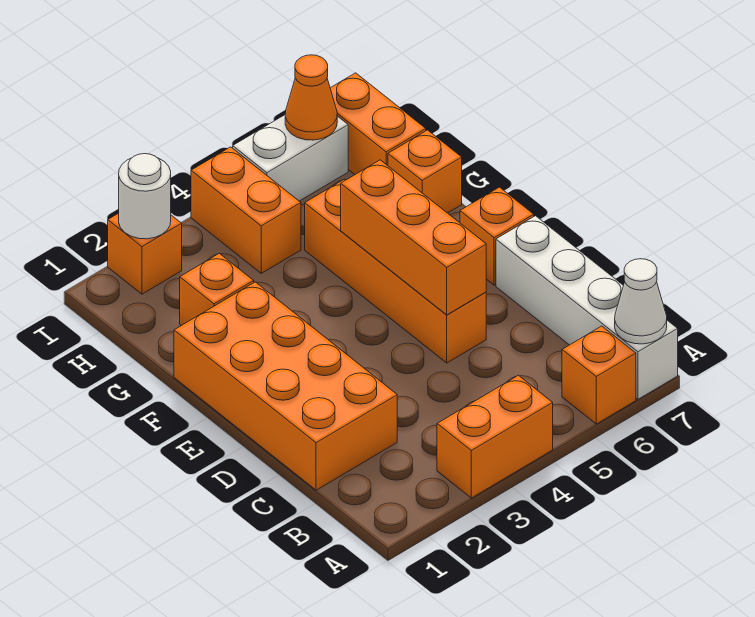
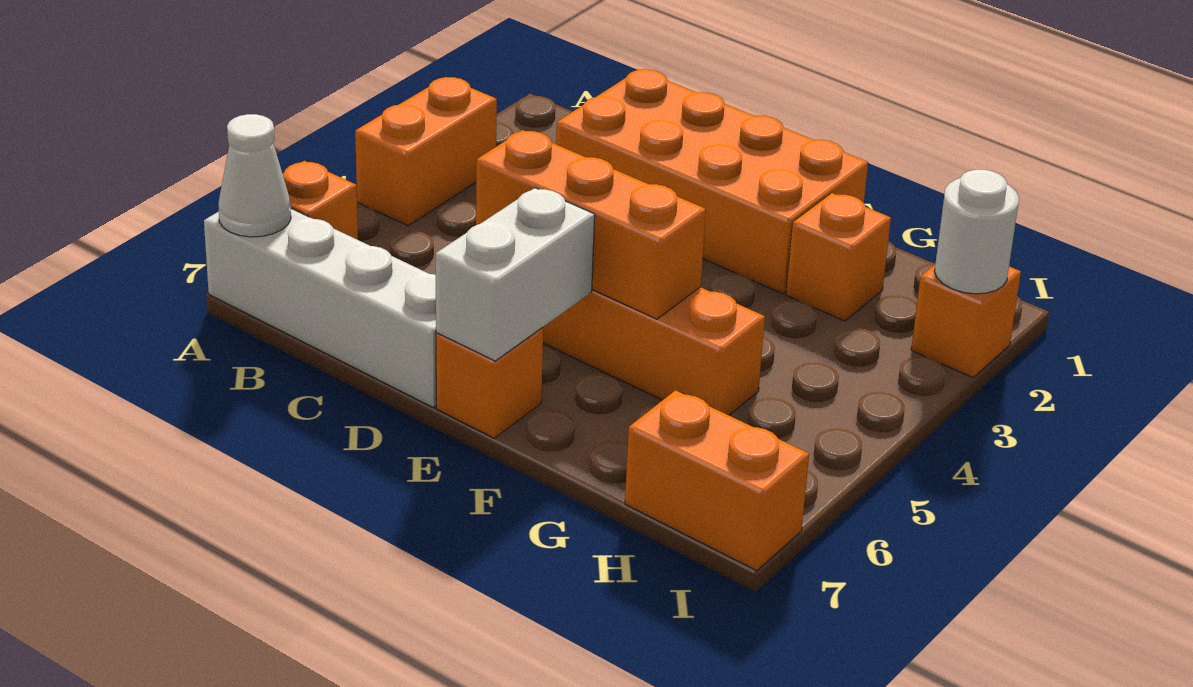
orange 1x1 brick [388,130,462,213] -> none
orange 1x2 brick [191,147,301,273] -> none
white 1x2 brick [233,115,348,201] -> white 1x2 brick moved to [436,188,595,361]
orange 1x1 cone [285,55,337,140] -> none

